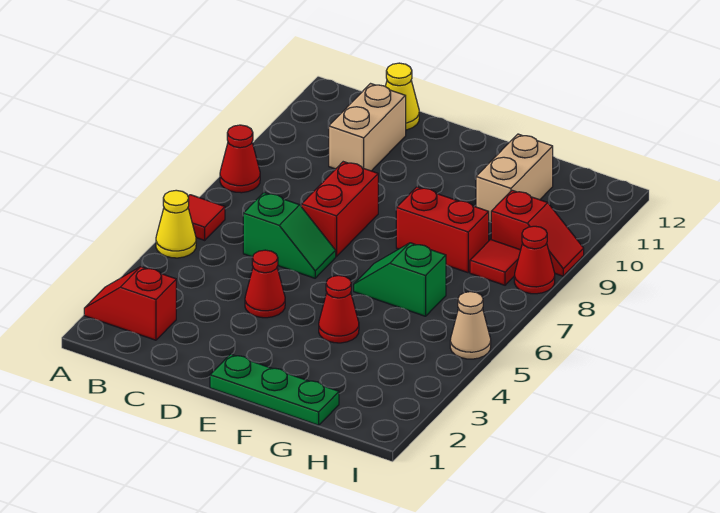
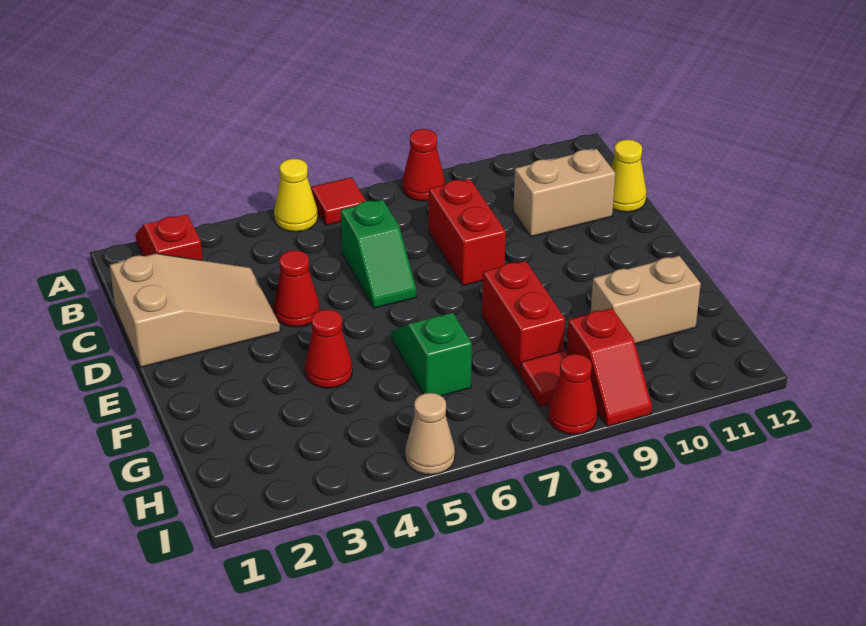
none -> tan 2x3 slope [110,254,280,367]
red 1x2 brick [301,162,378,257] -> red 1x2 brick turned to [429,179,506,286]
green 1x3 plate [210,354,339,425] -> none

